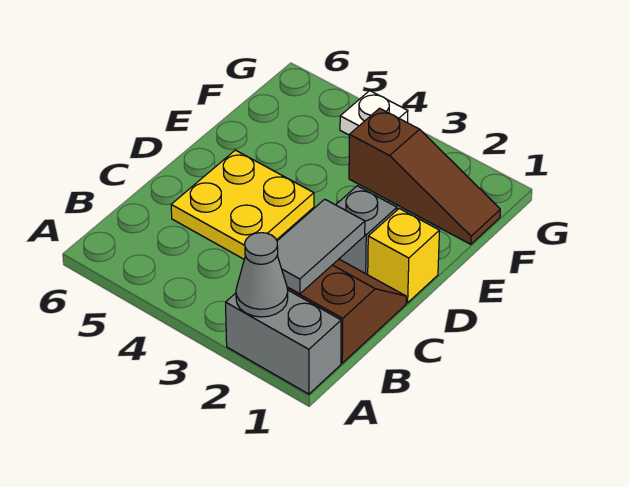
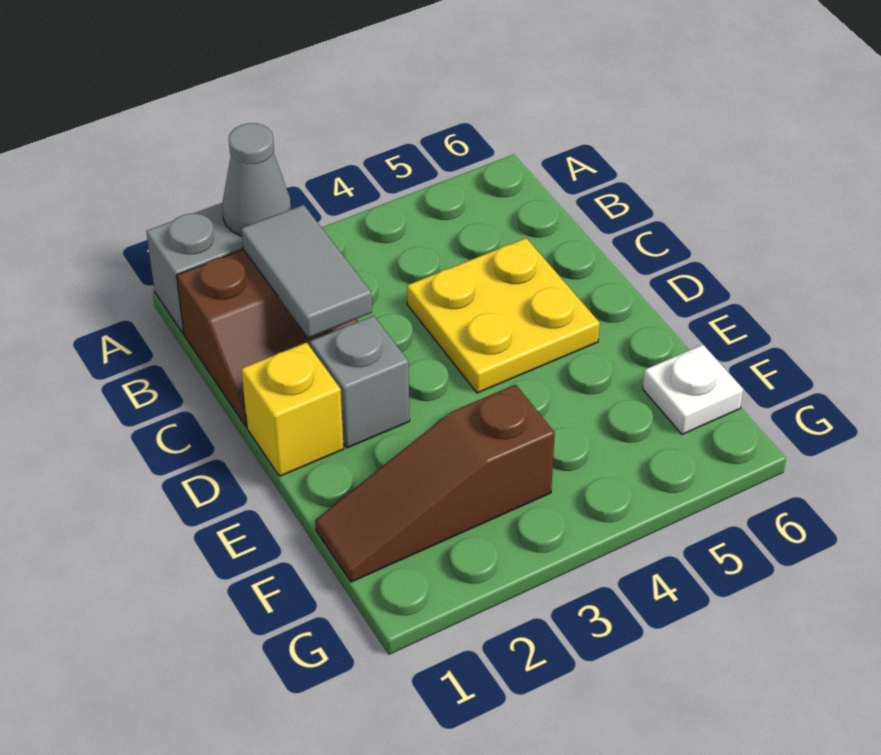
white 1x1 plate [340,91,408,135] -> white 1x1 plate moved to [643,345,743,434]

